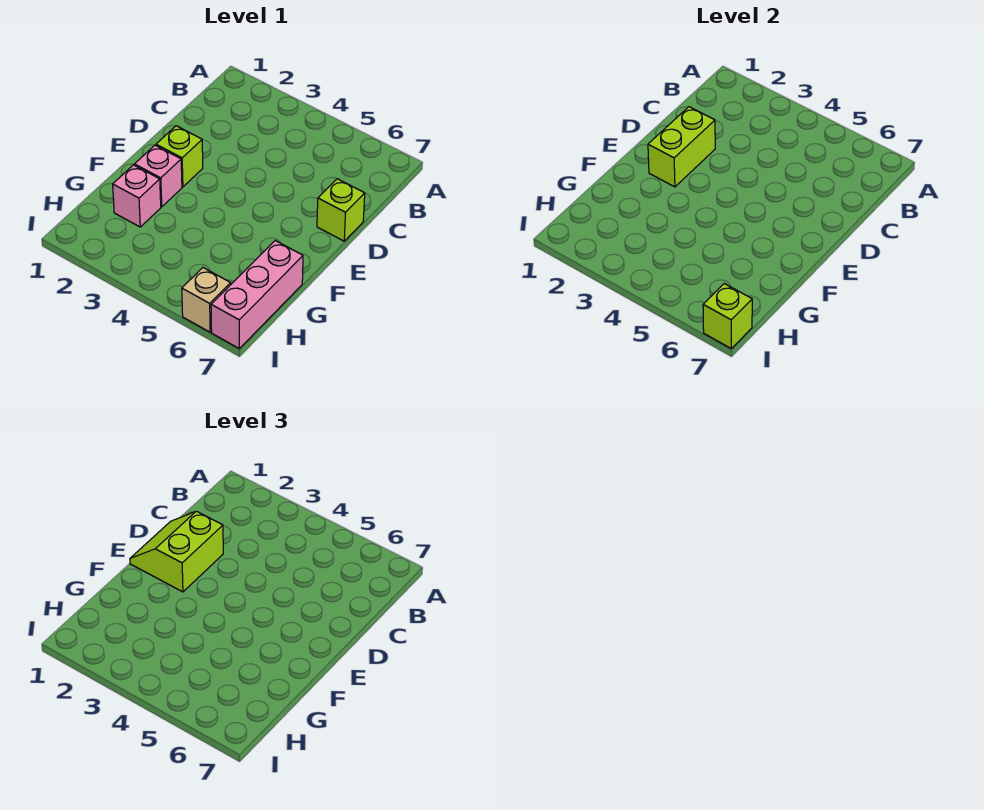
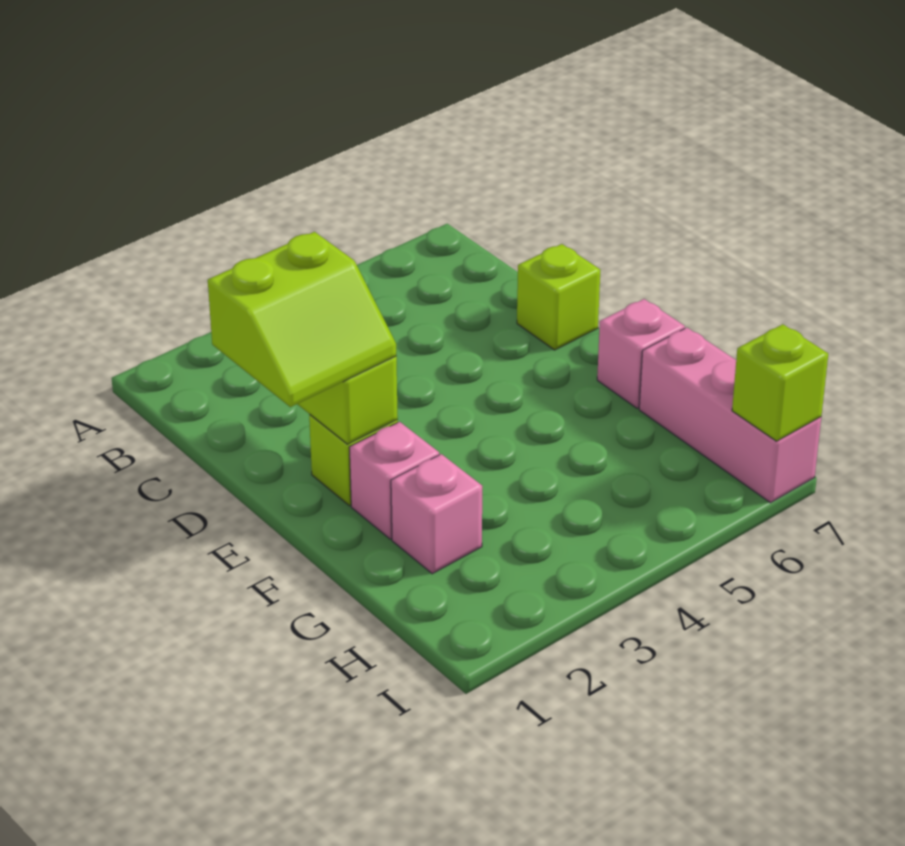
lime 2x2 slope [130,511,223,592] -> lime 2x2 slope turned to [208,232,396,407]
none -> pink 1x1 brick [597,299,685,408]
tan 1x1 brick [182,268,231,332] -> none

